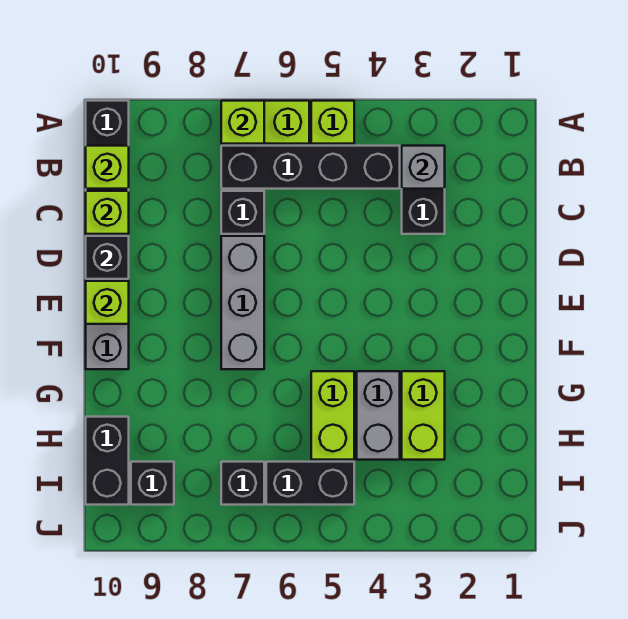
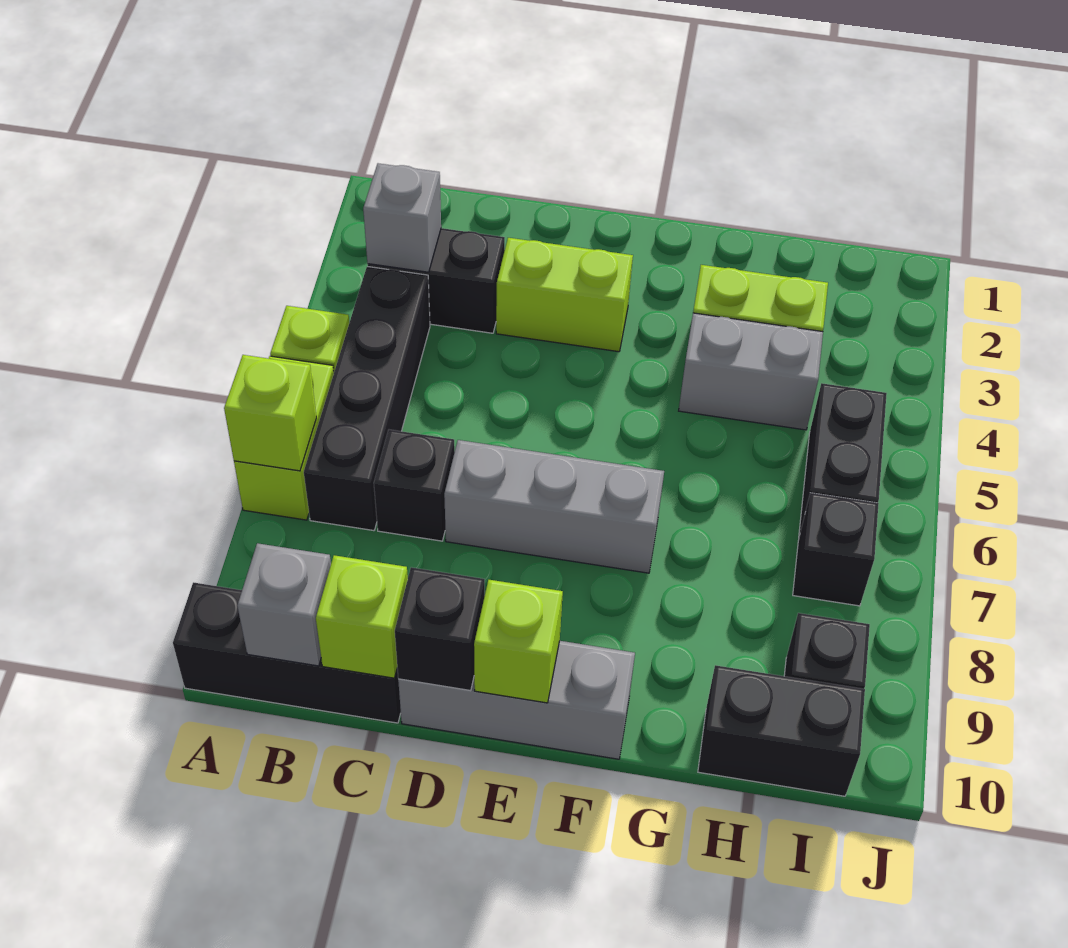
lime 1x1 brick [86,146,129,189] -> grey 1x1 brick [237,543,331,666]
lime 1x2 brick [311,371,354,460] -> lime 1x2 brick moved to [496,238,633,352]

